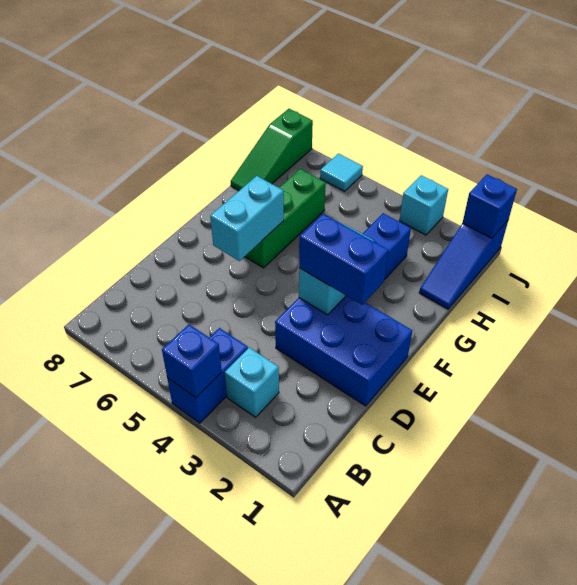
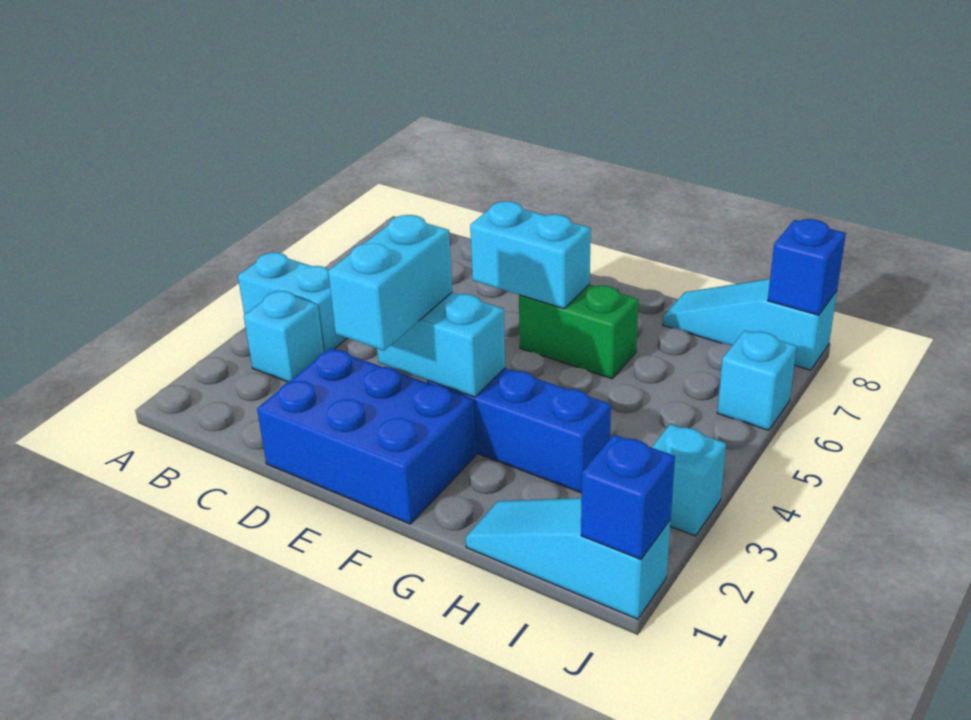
blue 1x2 brick [167,328,248,423] -> cyan 1x2 brick [238,252,347,352]
blue 1x1 brick [162,324,222,398] -> blue 1x1 brick moved to [768,219,846,315]
blue 2x3 brick [275,296,412,406] -> blue 2x3 brick turned to [257,348,476,524]
blue 1x2 brick [299,214,388,305] -> cyan 1x2 brick [328,215,452,351]
green 1x3 brick [245,169,326,268] -> green 1x2 brick [519,284,638,379]
blue 1x3 slope [419,221,508,309] -> cyan 1x3 slope [466,498,670,619]
green 1x3 slope [231,109,313,190] -> cyan 1x3 slope [663,279,837,370]
cyan 1x1 tile [320,154,363,192] -> cyan 1x1 brick [717,331,797,430]

